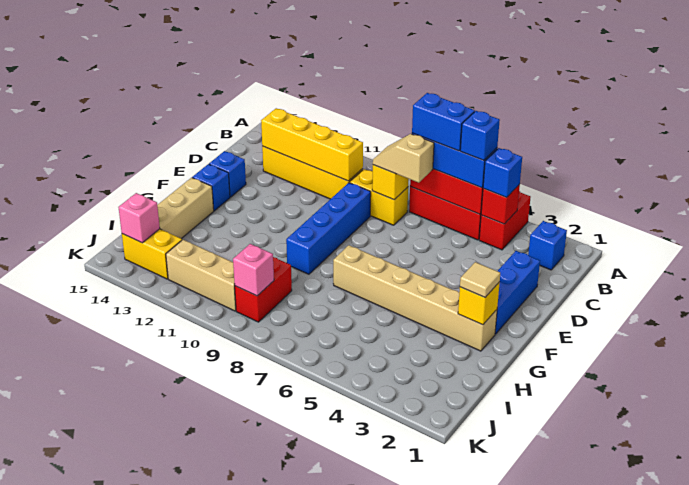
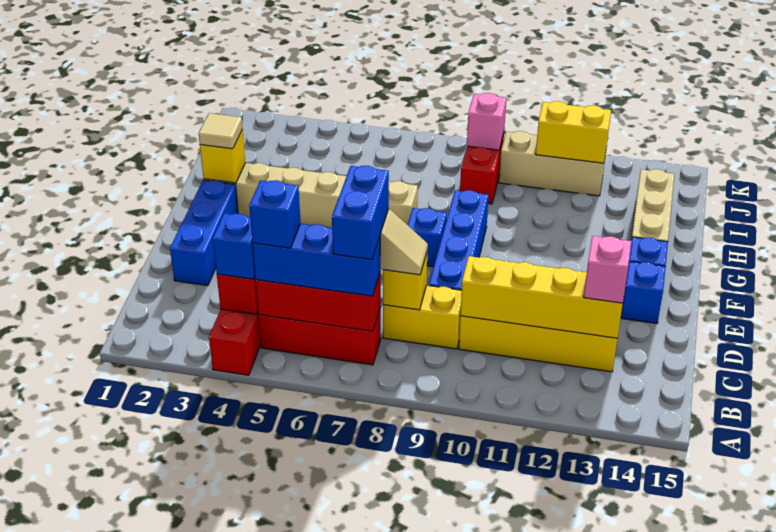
blue 1x1 brick [528,221,567,270] -> blue 1x1 brick moved to [408,208,447,267]
blue 1x2 brick [412,93,475,151] -> blue 1x2 brick turned to [332,166,389,260]
yellow 1x2 brick [122,229,182,279] -> yellow 1x2 brick moved to [536,101,611,164]
pink 1x1 brick [118,193,160,243] -> pink 1x1 brick moved to [584,236,632,303]

